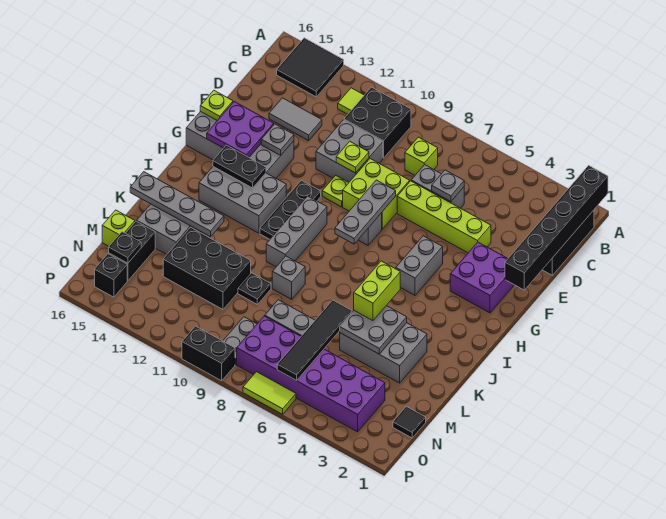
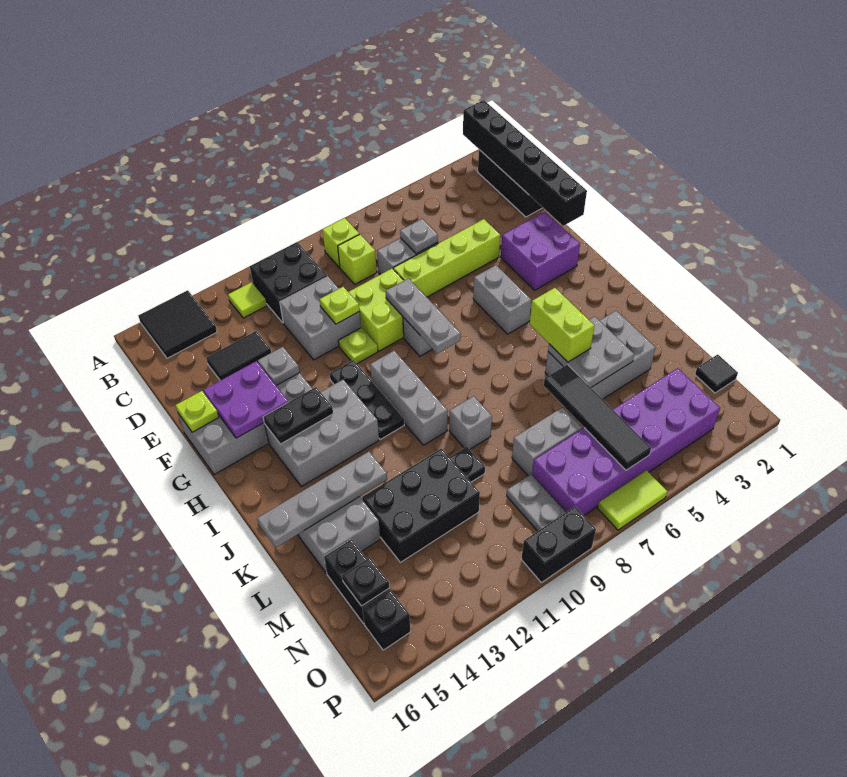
grey 1x2 tile [269,98,322,141] -> black 1x2 tile [206,331,271,381]
lime 1x1 brick [102,210,135,246] -> lime 1x1 brick moved to [322,218,359,267]

